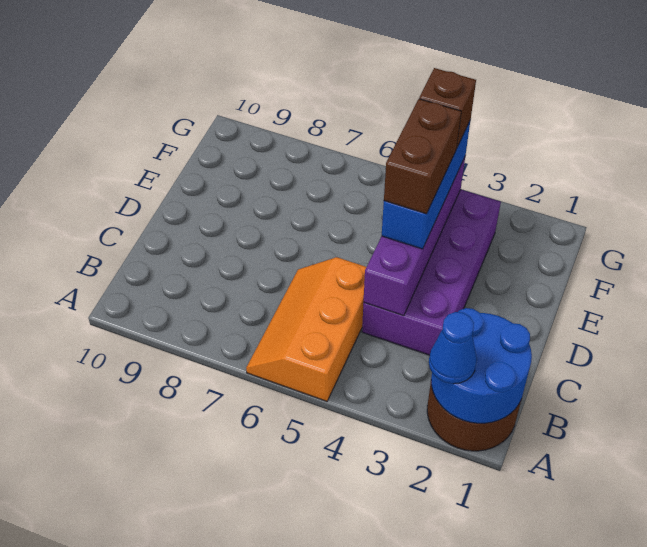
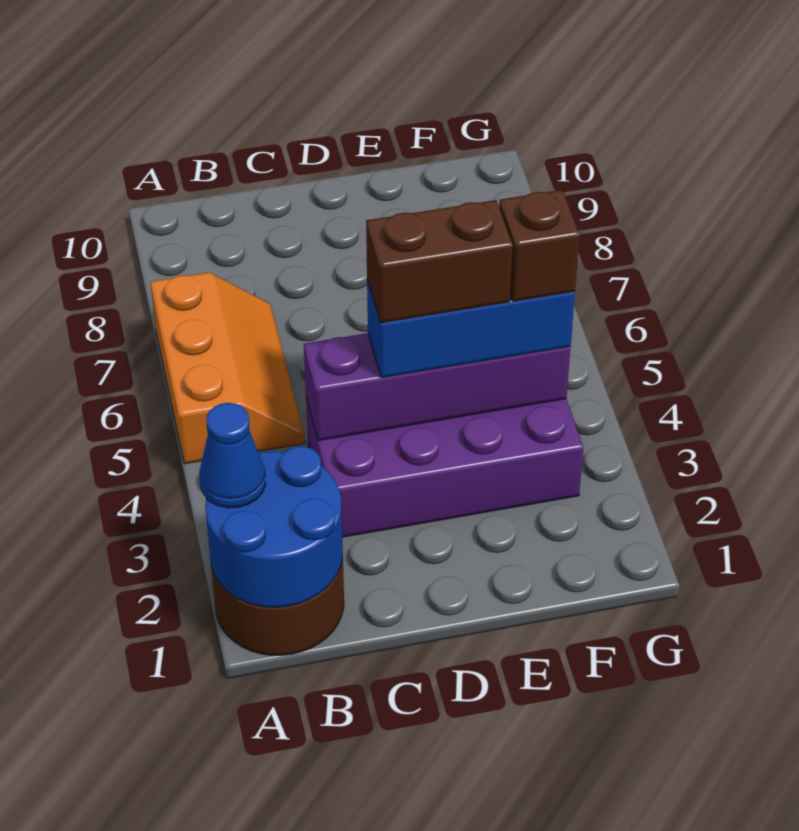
orange 2x3 slope [246,257,366,401] -> orange 2x3 slope turned to [150,273,305,464]

